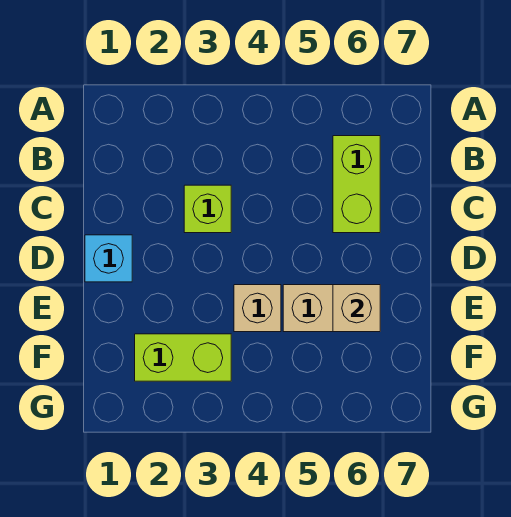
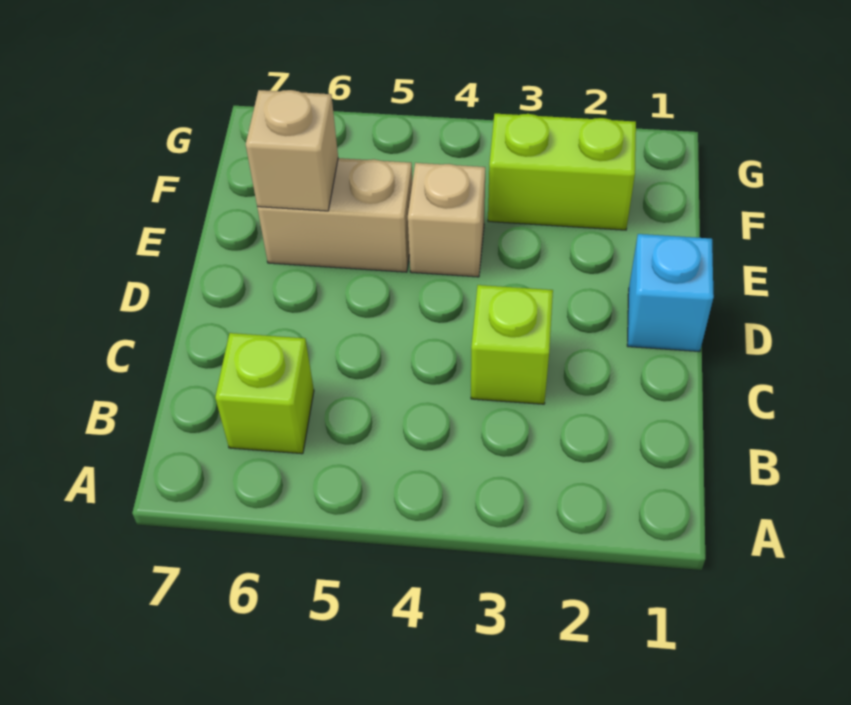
lime 1x2 brick [333,136,380,233] -> lime 1x1 brick [215,333,314,454]

